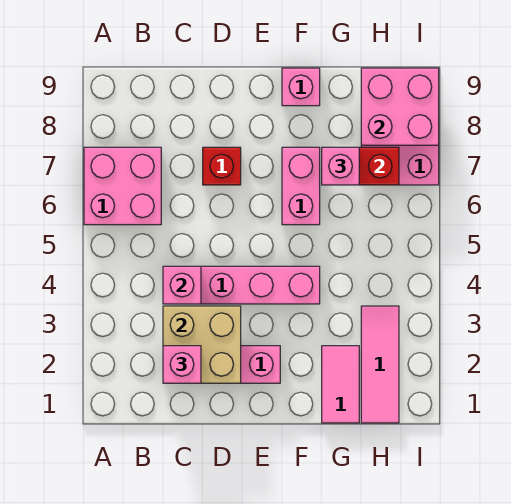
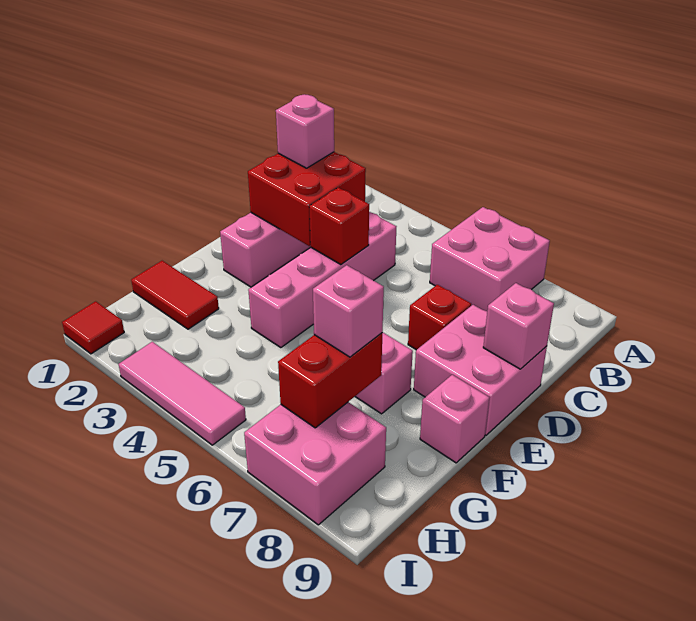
tan 2x2 brick [163,306,241,383] -> red 2x2 brick [248,152,366,246]
pink 1x1 brick [163,266,201,304] -> pink 1x1 brick moved to [483,283,554,369]
none -> red 1x1 brick [309,188,369,265]
pink 1x2 tile [322,346,359,423] -> red 1x2 tile [131,261,219,329]
pink 1x3 tile [361,306,399,423] -> pink 1x3 tile moved to [119,342,246,445]
pink 2x2 brick [361,68,439,145] -> pink 2x2 brick moved to [414,305,547,435]
none -> red 1x1 tile [62,301,124,354]

